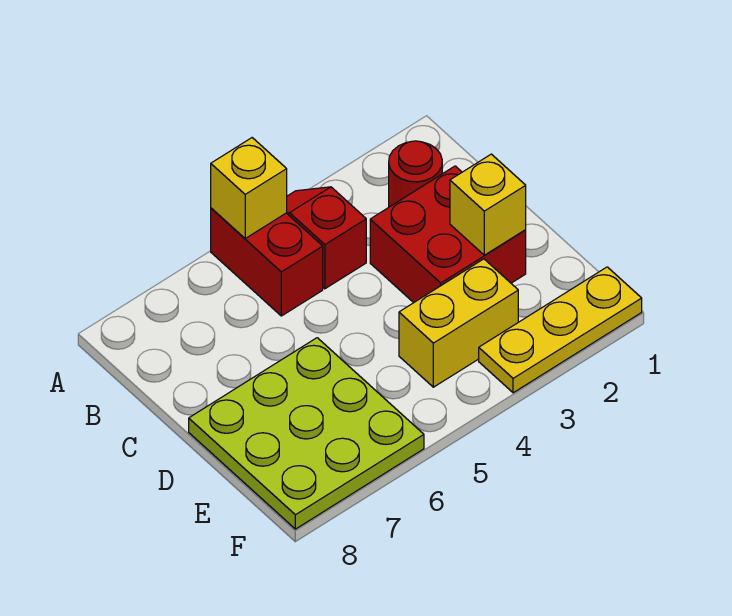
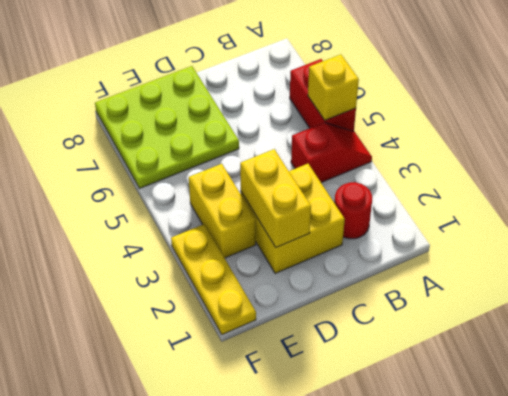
red 1x2 brick [211,208,323,316] -> red 1x2 brick turned to [290,59,356,132]
red 2x2 brick [370,166,526,303] -> yellow 2x2 brick [241,164,345,273]
yellow 1x1 brick [450,154,526,255] -> yellow 1x2 brick [240,149,311,247]

